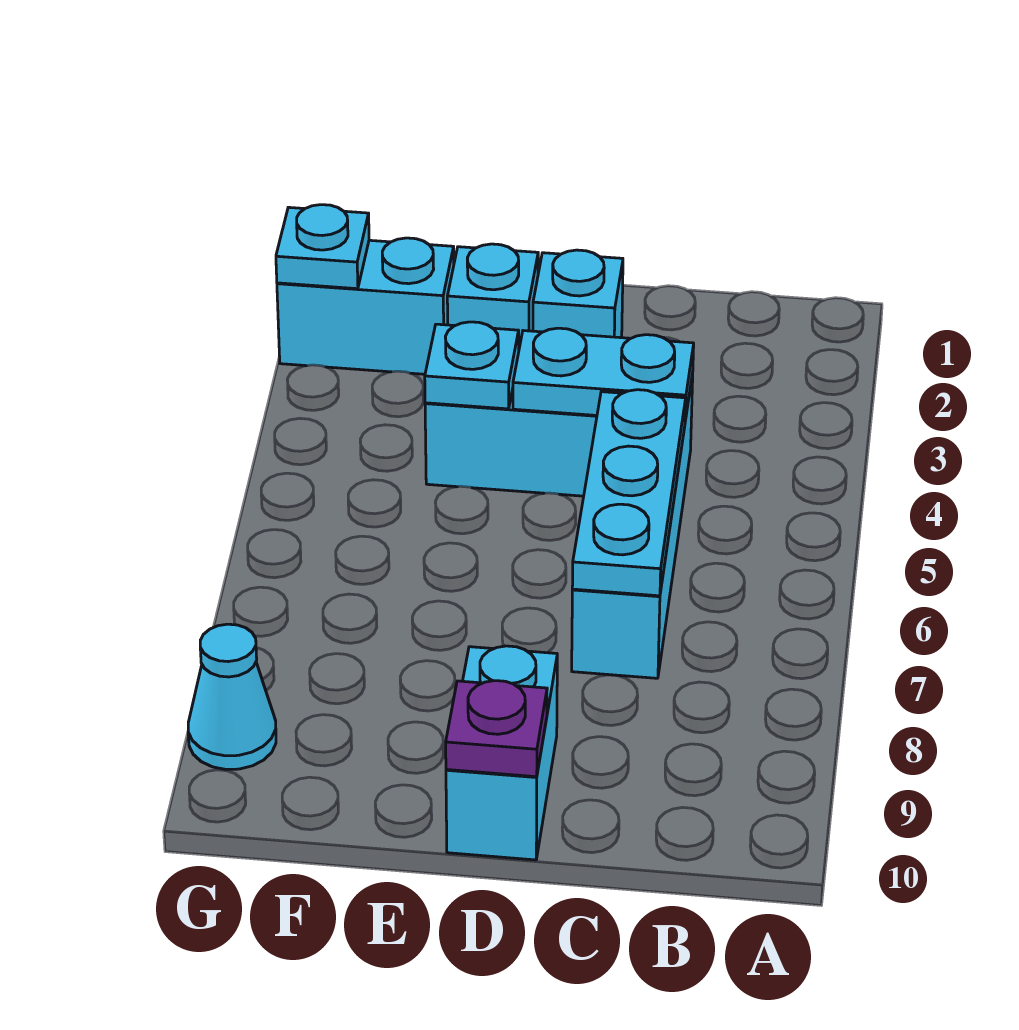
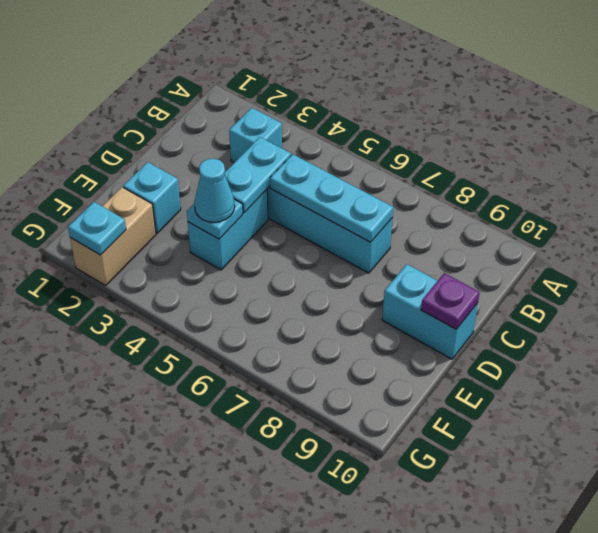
cyan 1x1 brick [533,250,623,338] -> cyan 1x1 brick moved to [229,108,282,163]
cyan 1x2 brick [277,238,454,374] -> tan 1x2 brick [70,187,156,285]
cyan 1x1 cone [188,624,276,769] -> cyan 1x1 cone moved to [194,158,235,222]

